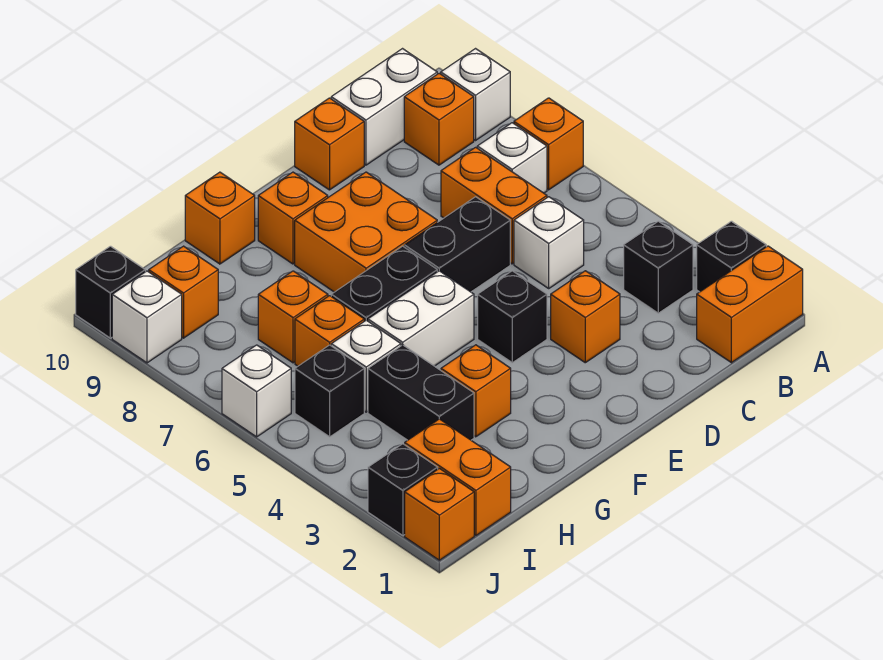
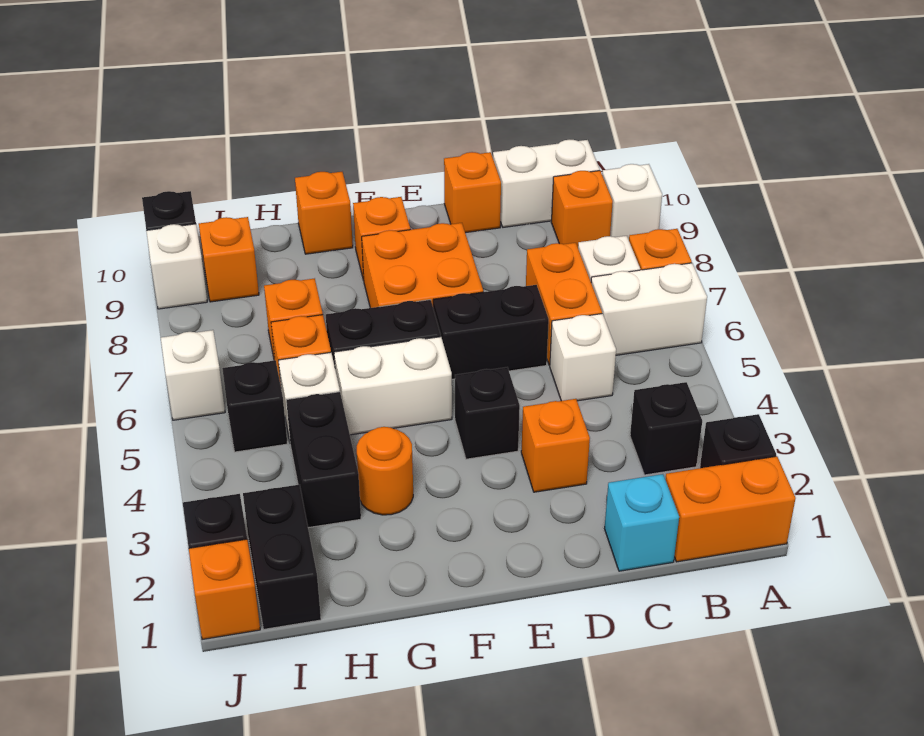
none -> white 1x2 brick [591,263,707,355]
none -> cyan 1x1 brick [605,474,679,571]
orange 1x1 brick [441,345,511,437] -> orange 1x1 round brick [357,427,413,515]
orange 1x2 brick [405,419,511,536] -> black 1x2 brick [243,485,321,629]

